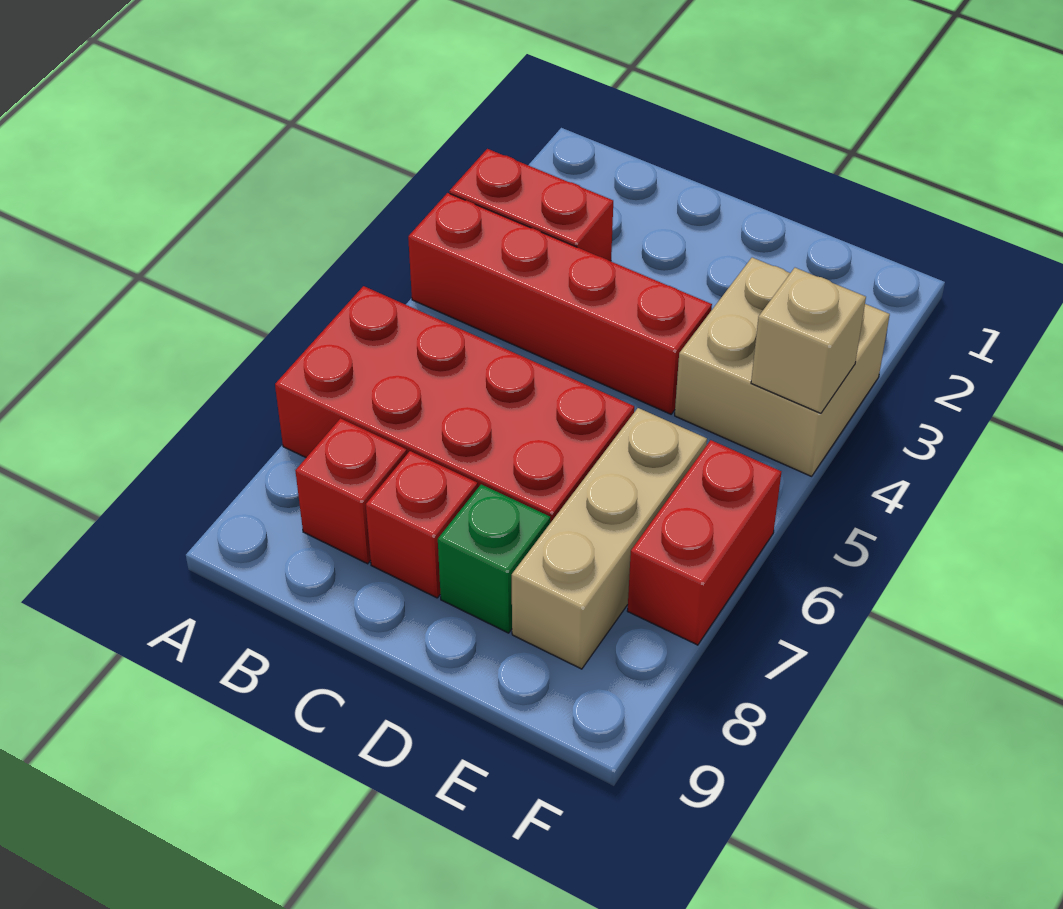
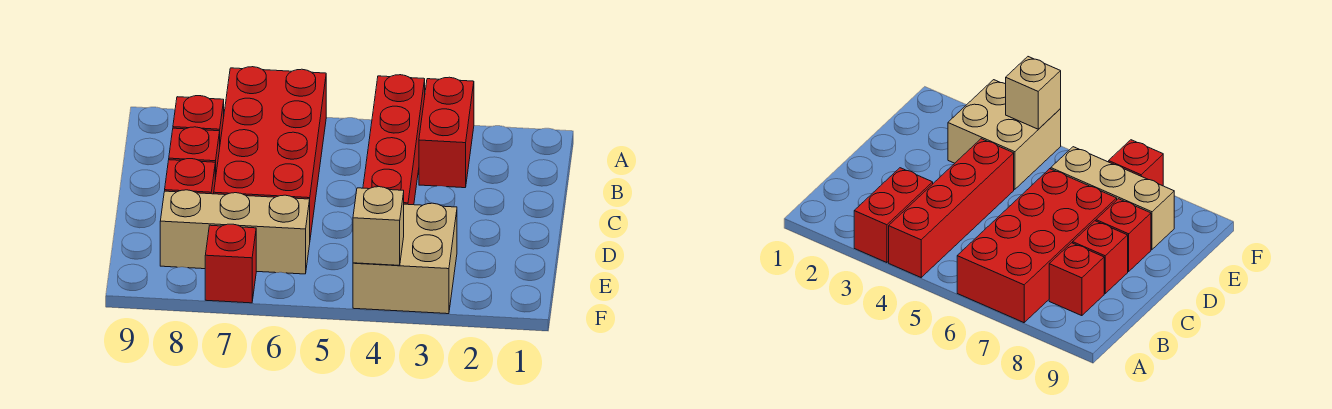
green 1x1 brick [438,484,550,633] -> red 1x1 brick [165,159,215,194]
red 1x2 brick [627,440,781,645] -> red 1x1 brick [205,224,256,303]

